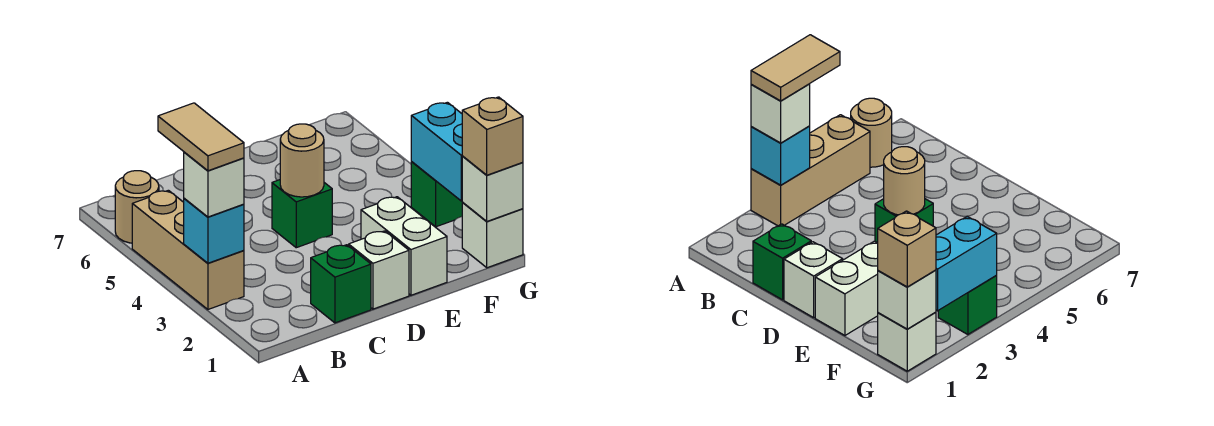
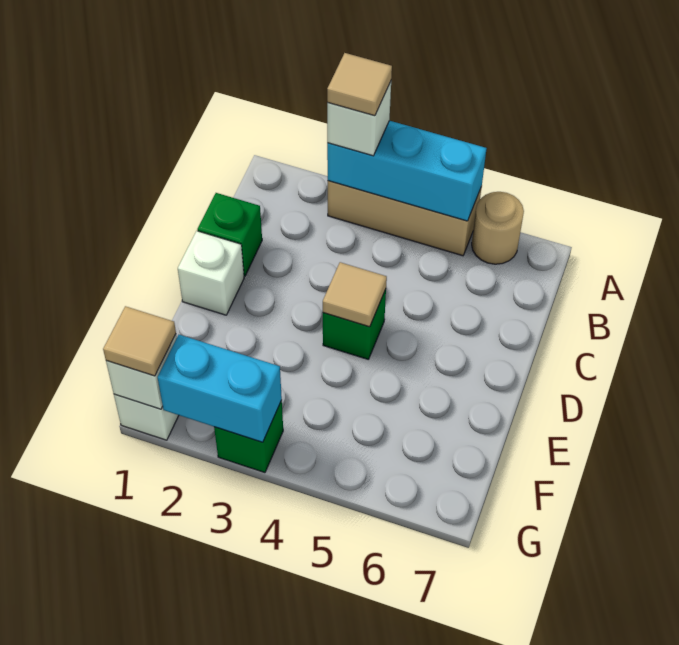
cyan 1x1 brick [184,198,244,263] -> cyan 1x3 brick [327,121,487,221]
tan 1x2 tile [158,103,244,171] -> tan 1x1 tile [327,53,392,116]
tan 1x1 round brick [280,124,324,197] -> tan 1x1 tile [323,262,387,327]
white 1x2 brick [361,197,447,295] -> none
tan 1x1 brick [462,97,523,175] -> tan 1x1 tile [103,306,176,376]

